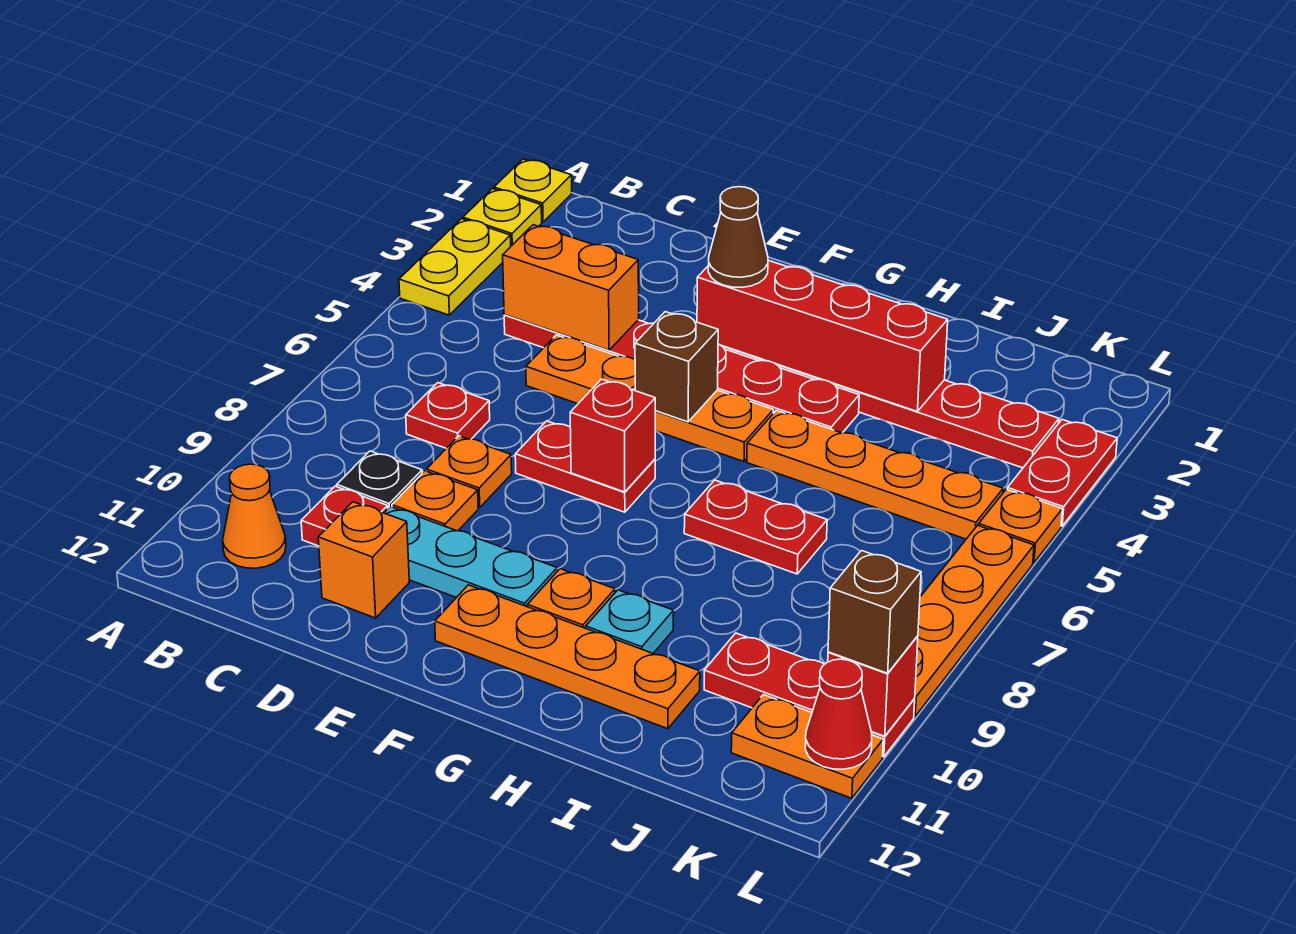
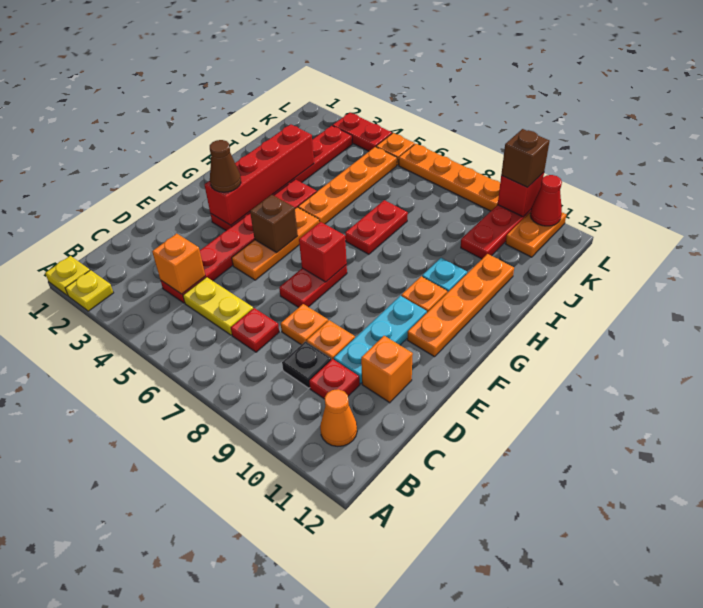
yellow 1x2 plate [399,219,511,315] -> yellow 1x2 plate moved to [183,277,253,335]
orange 1x2 brick [503,225,639,350] -> orange 1x1 brick [152,234,205,294]
orange 1x4 plate [526,335,773,462] -> orange 1x3 plate [232,207,319,280]

